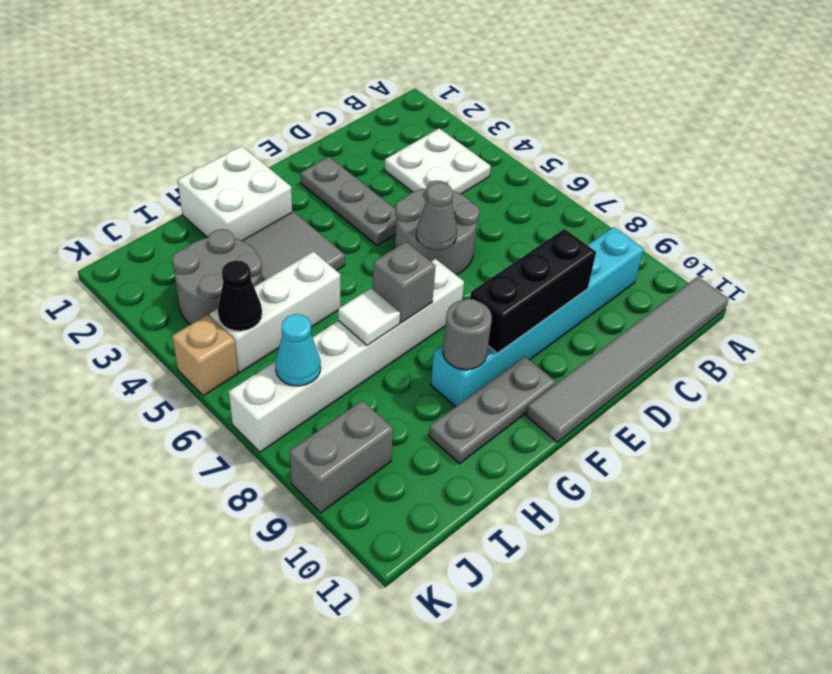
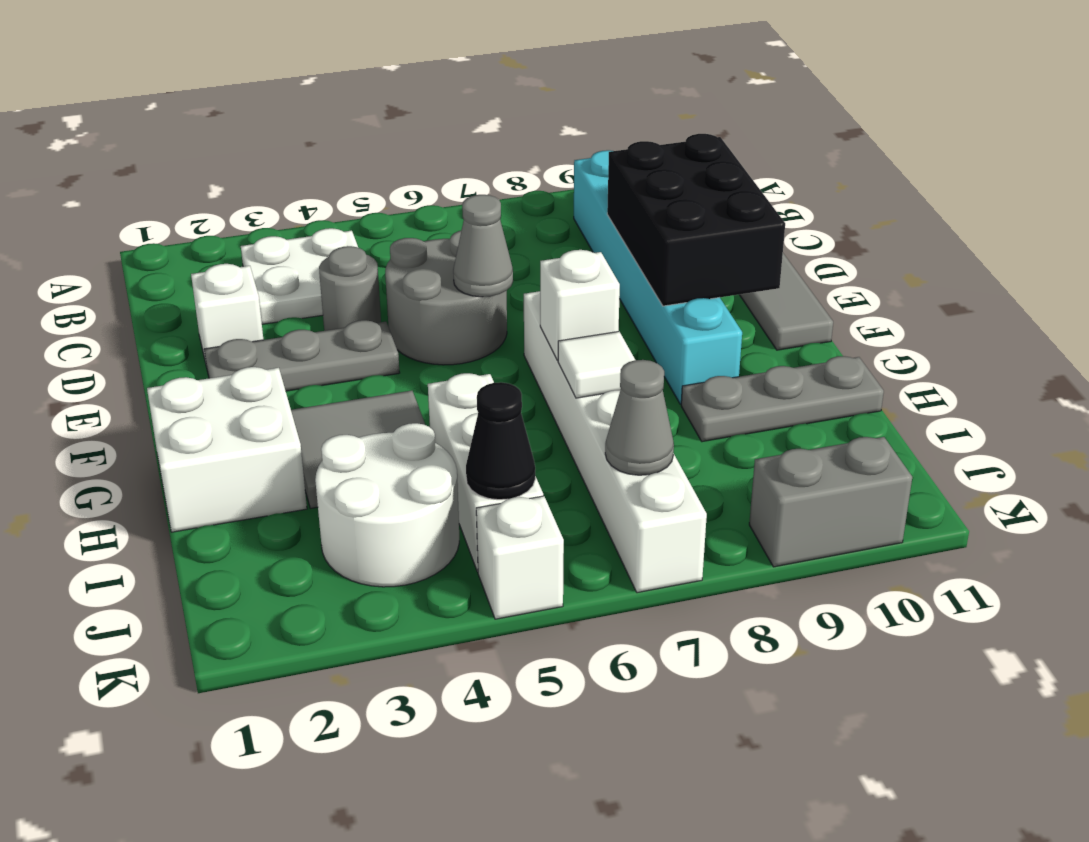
none -> white 1x1 brick [191,264,263,363]
black 1x3 brick [470,229,596,353] -> black 2x3 brick [607,134,785,306]
grey 1x3 plate [429,357,556,464] -> grey 1x3 plate turned to [681,356,884,442]
grey 1x1 brick [373,242,436,323] -> white 1x1 brick [540,250,620,361]
grey 1x1 round brick [443,299,492,370] -> grey 1x1 round brick moved to [319,246,381,331]
grey 2x2 round brick [172,229,262,325] -> white 2x2 round brick [315,423,459,587]
cyan 1x1 cone [275,314,321,386] -> grey 1x1 cone [605,360,674,475]
grey 1x2 brick [289,401,393,513] -> grey 1x2 brick turned to [749,437,912,567]
tan 1x1 brick [172,315,238,396] -> white 1x1 brick [476,496,564,619]

